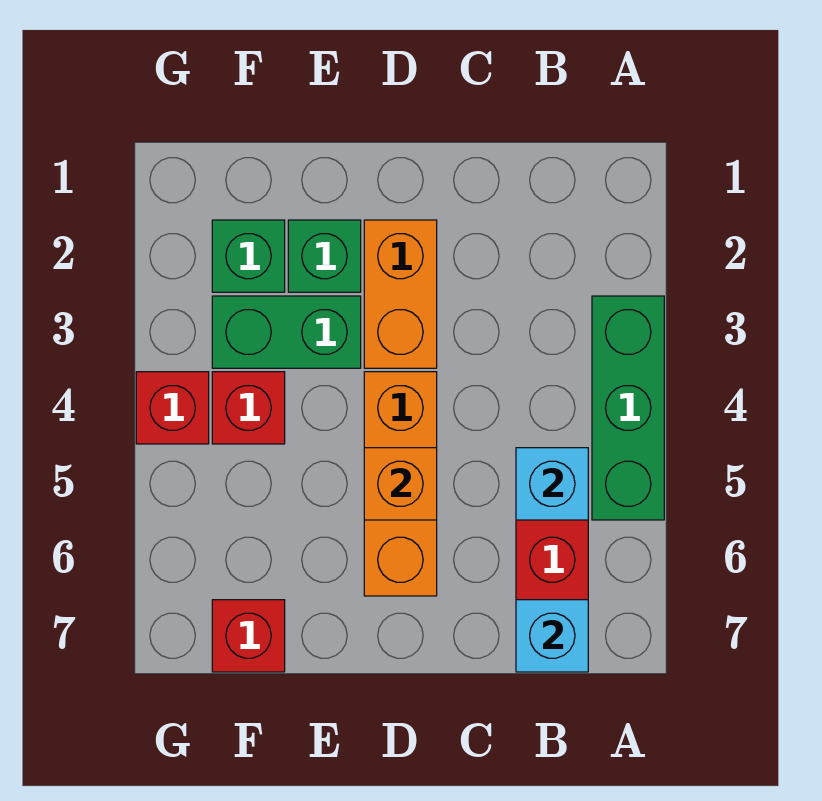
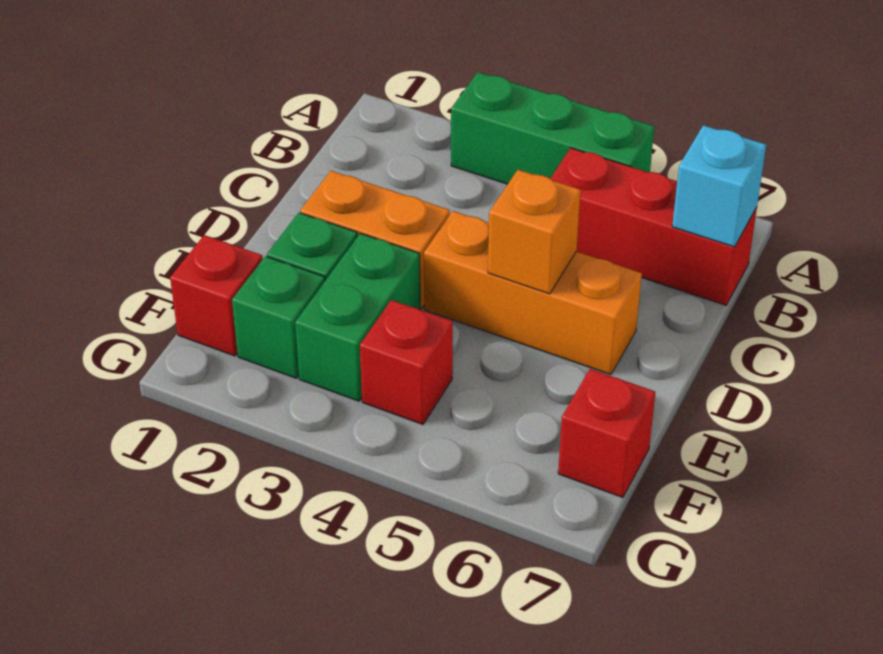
cyan 1x1 brick [516,448,588,520] -> none
red 1x1 brick [136,372,209,444] -> red 1x1 brick moved to [170,235,263,356]

